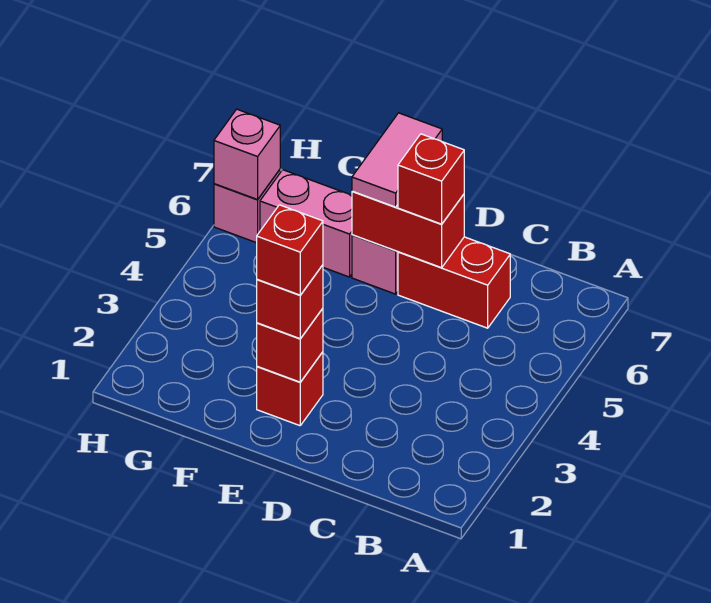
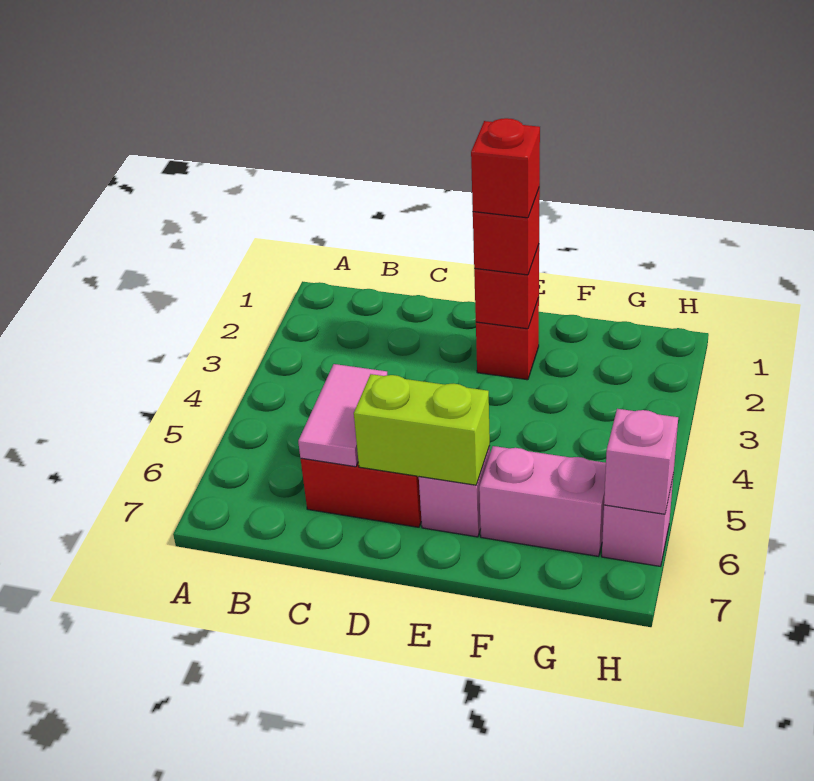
red 1x2 brick [352,191,464,268] -> lime 1x2 brick [354,374,490,485]
red 1x1 brick [398,134,464,224] -> none
pink 1x2 tile [352,113,442,207] -> pink 1x2 tile moved to [298,364,387,467]

